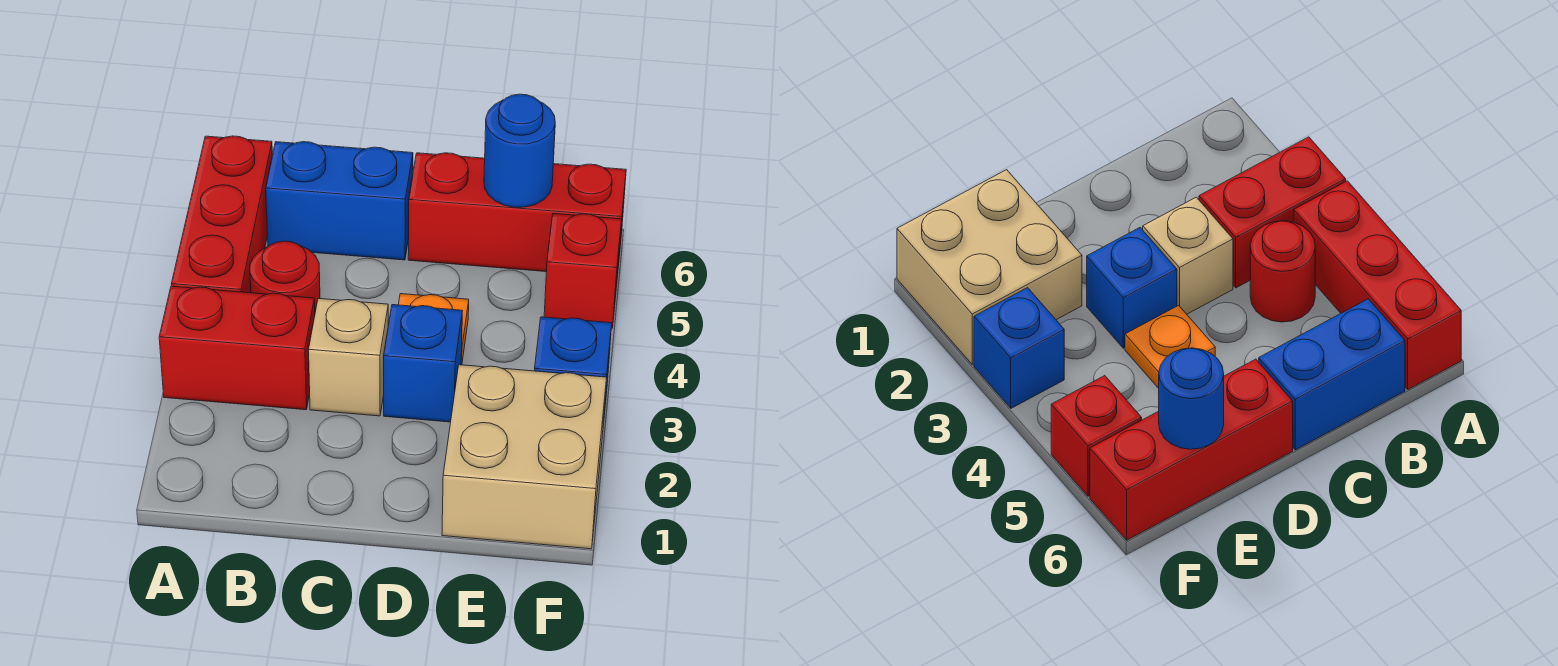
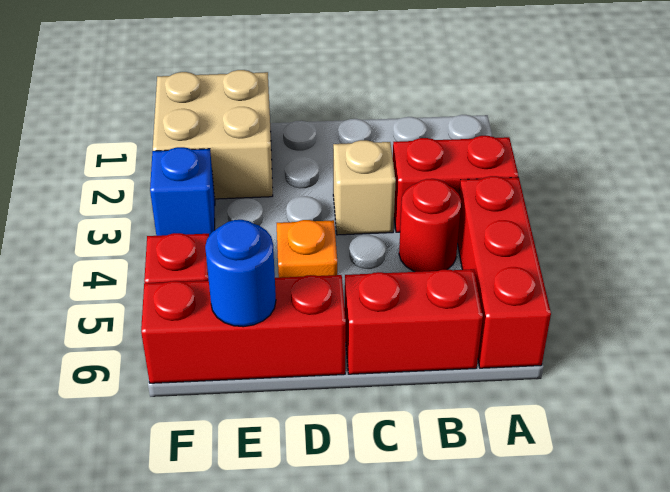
blue 1x2 brick [266,142,413,260] -> red 1x2 brick [345,269,483,374]
blue 1x1 brick [384,305,462,422] -> none

